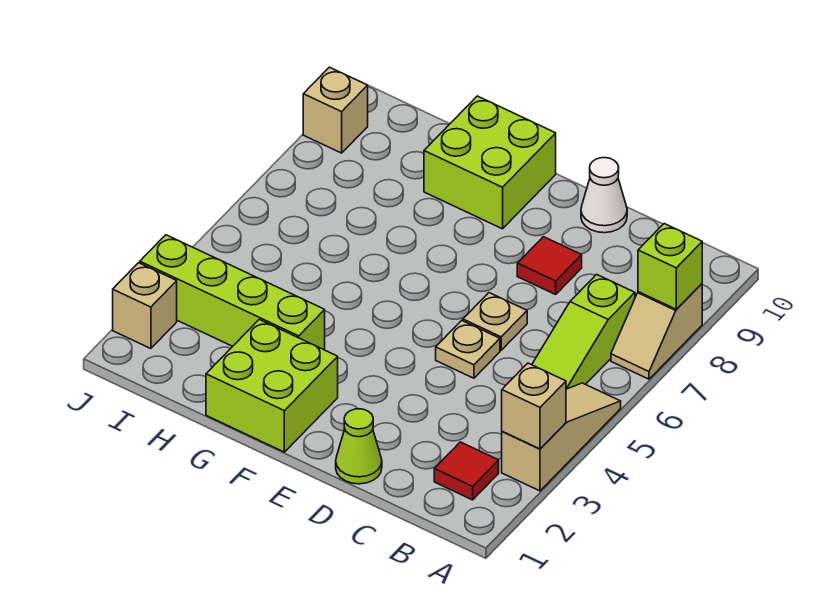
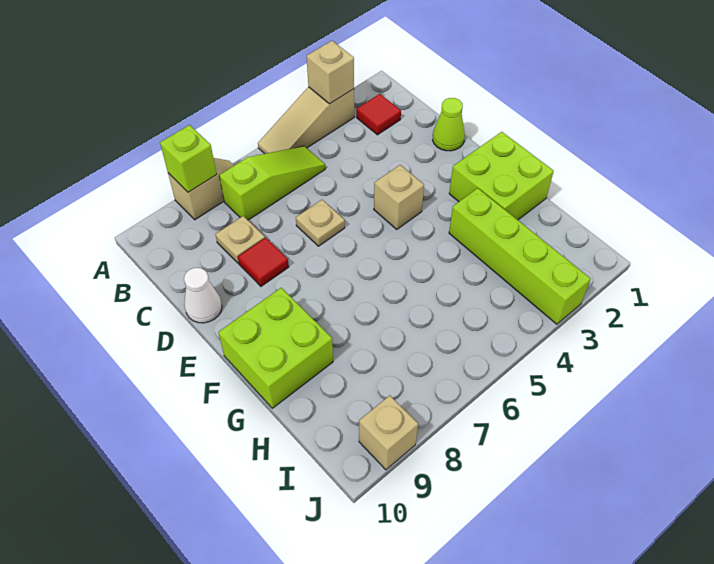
tan 1x1 plate [436,320,500,378] -> tan 1x1 plate moved to [215,216,265,263]
tan 1x1 brick [113,263,177,349] -> tan 1x1 brick moved to [374,165,424,229]

